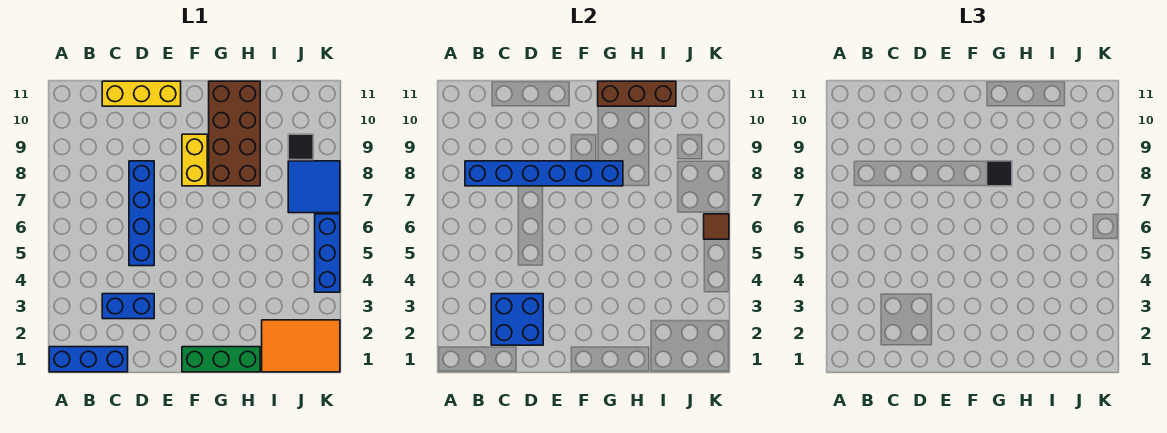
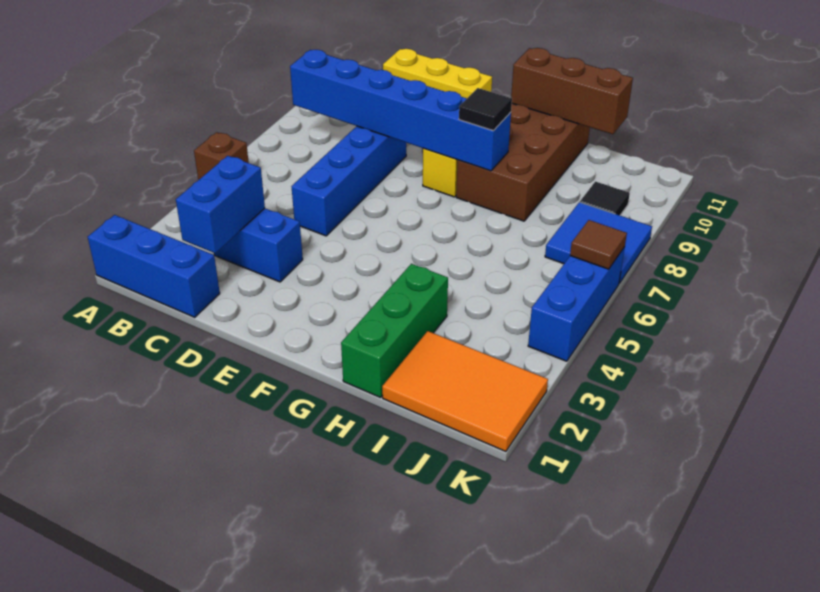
none -> brown 1x1 brick [194,132,249,180]
blue 2x2 brick [491,294,543,345] -> blue 1x2 brick [176,156,265,253]
green 1x3 brick [182,347,260,372] -> green 1x3 brick turned to [341,264,448,397]

